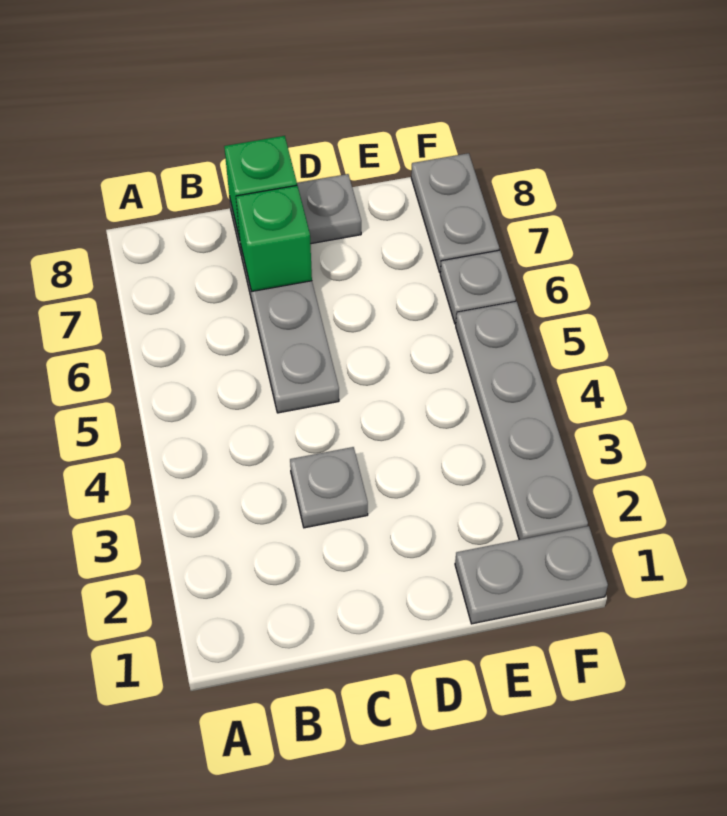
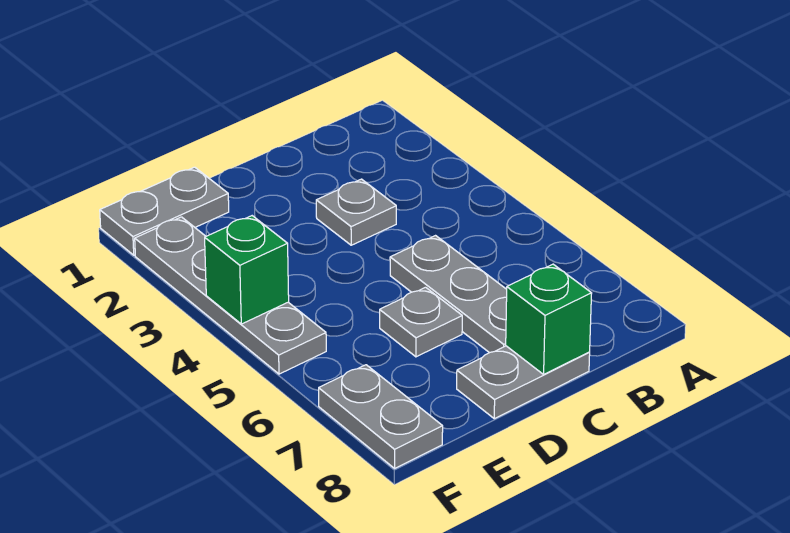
green 1x1 brick [236,185,312,291] -> green 1x1 brick moved to [205,216,289,324]
grey 1x1 plate [440,250,516,324] -> grey 1x1 plate moved to [380,287,462,357]

